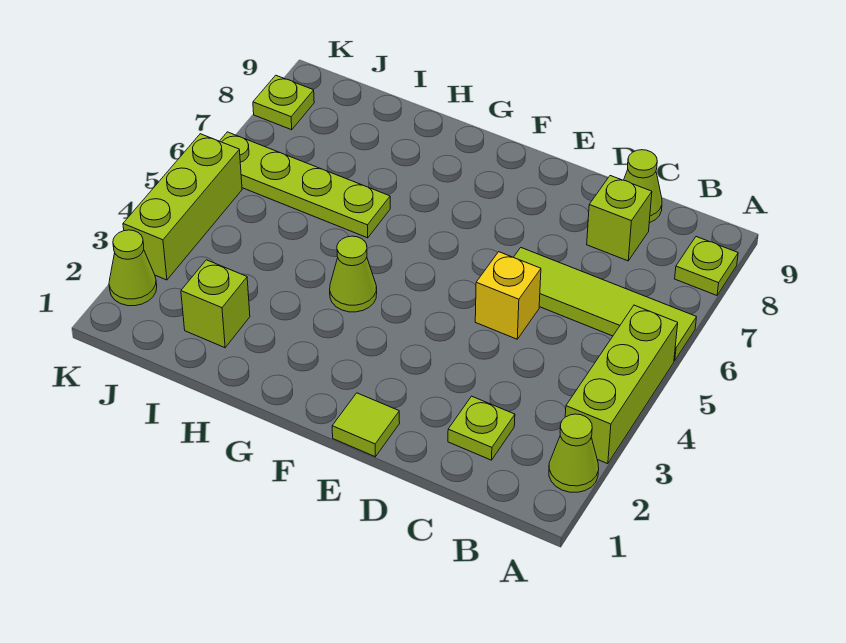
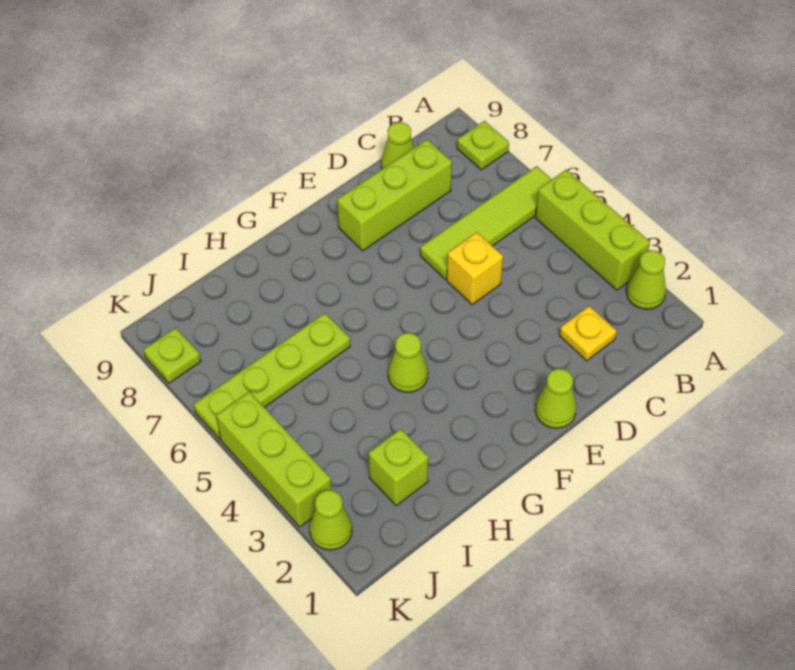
lime 1x1 plate [448,396,515,460] -> yellow 1x1 plate [559,306,617,361]
lime 1x1 brick [587,176,652,261] -> lime 1x3 brick [337,139,452,251]
lime 1x1 tile [332,393,400,457] -> lime 1x1 cone [535,369,576,428]

